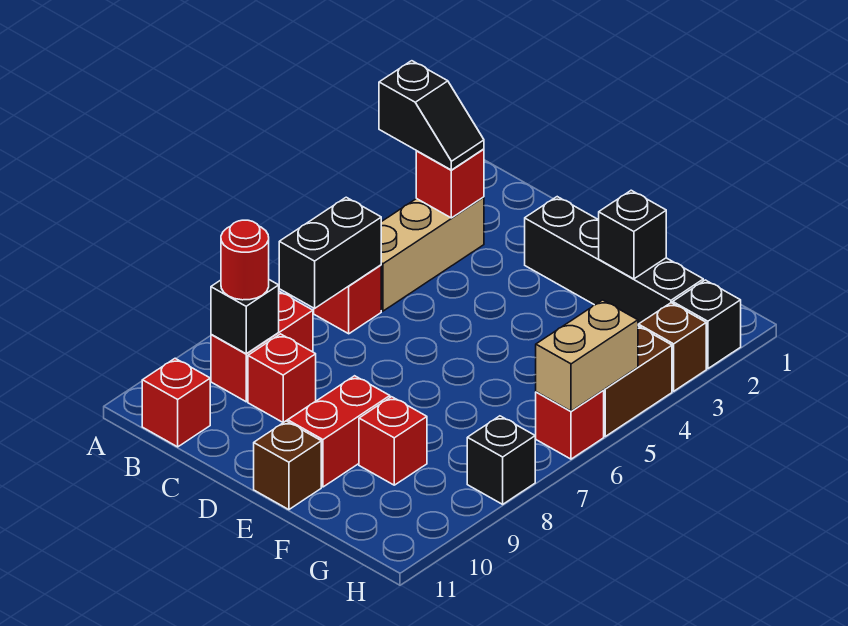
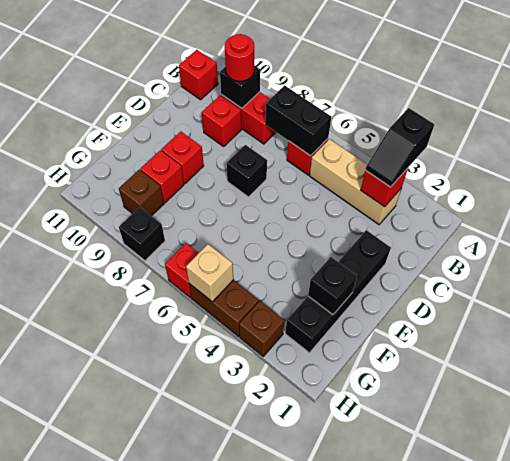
red 1x2 brick [288,376,390,487] -> red 1x1 brick [161,132,204,183]
brown 1x1 brick [254,421,321,510] -> brown 1x1 brick moved to [119,170,164,216]
black 1x1 brick [673,280,741,369] -> black 1x1 brick moved to [226,145,267,197]
tan 1x2 brick [536,300,638,411] -> tan 1x1 brick [186,244,233,302]

